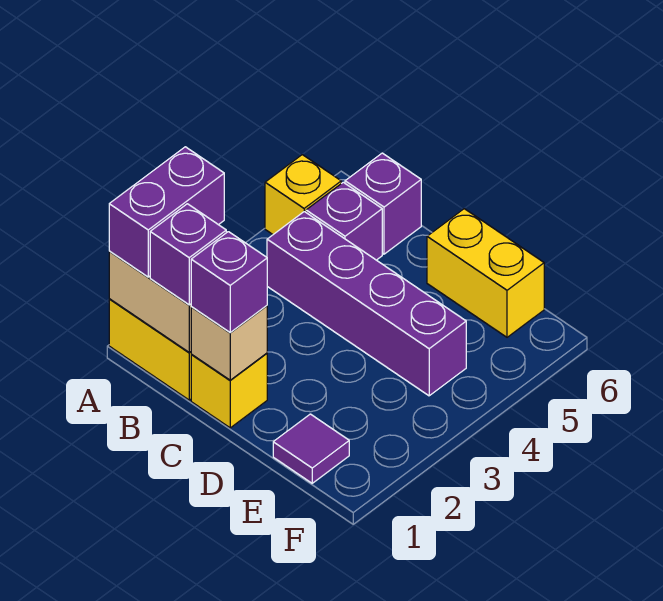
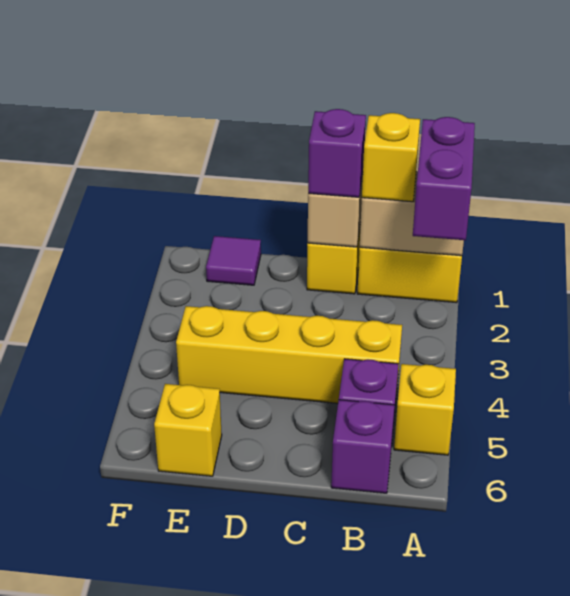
purple 1x1 brick [150,204,226,305] -> yellow 1x1 brick [362,113,420,202]
purple 1x4 brick [267,212,466,396] -> yellow 1x4 brick [176,306,402,403]
yellow 1x2 brick [427,209,544,337] -> yellow 1x1 brick [154,384,222,476]

